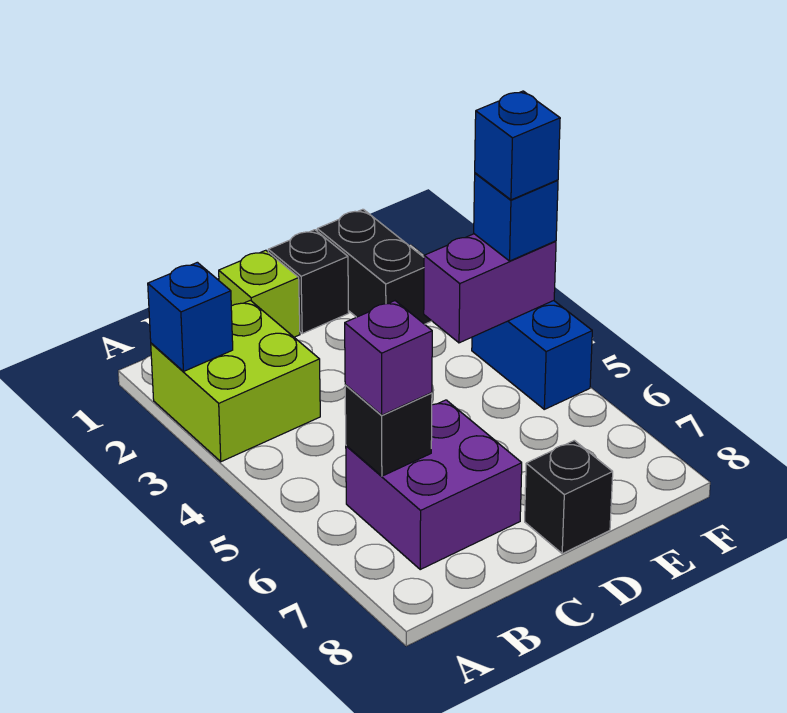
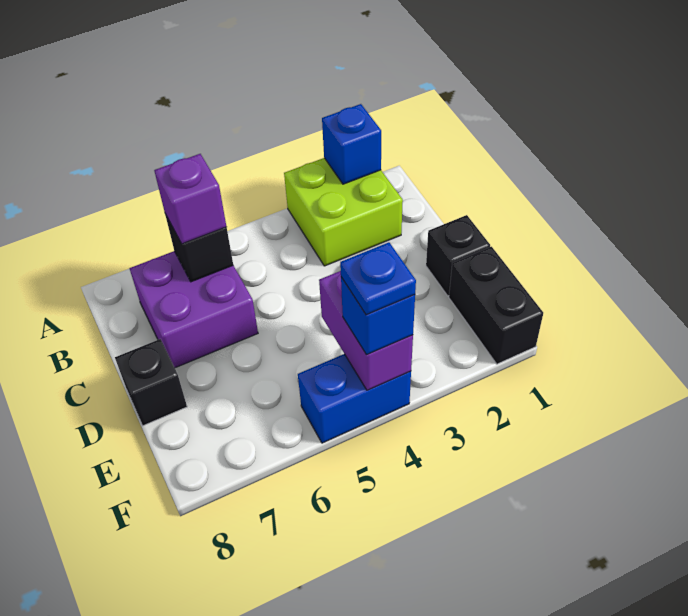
lime 1x1 brick [219,250,300,337] -> none
black 1x2 brick [317,209,431,324] -> black 1x2 brick turned to [449,247,543,364]
blue 1x1 brick [475,91,560,200] -> blue 1x1 plate [340,242,416,315]

